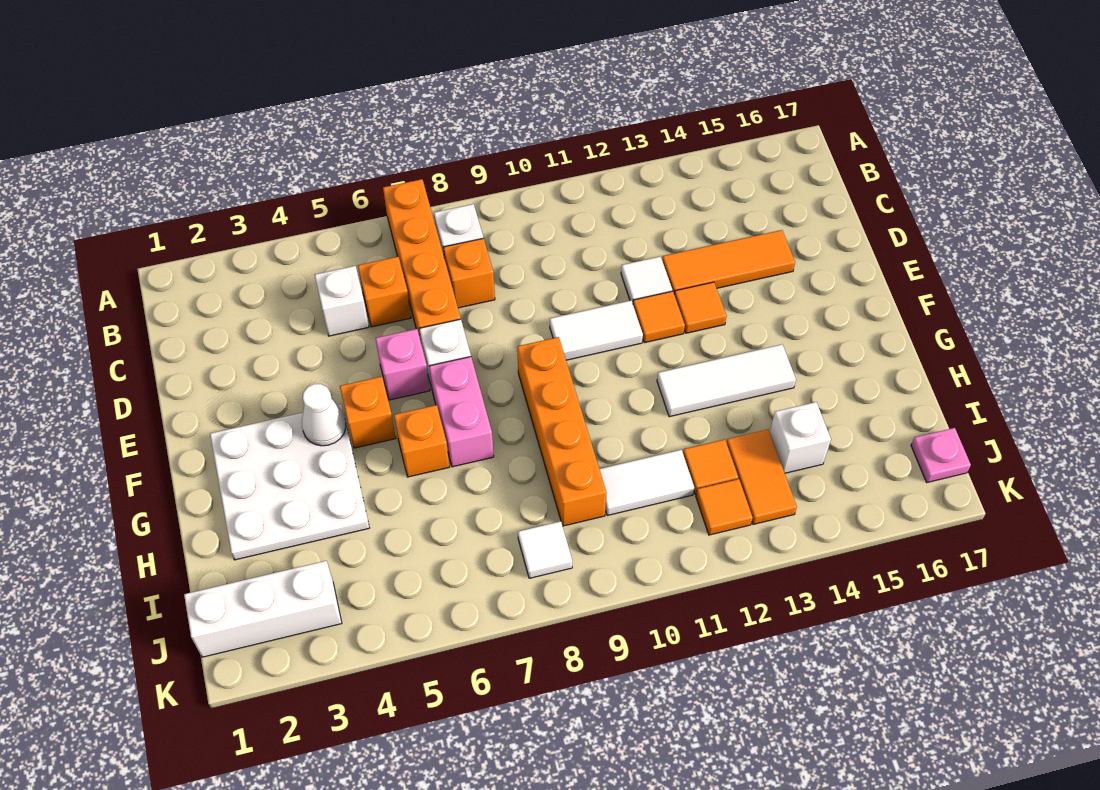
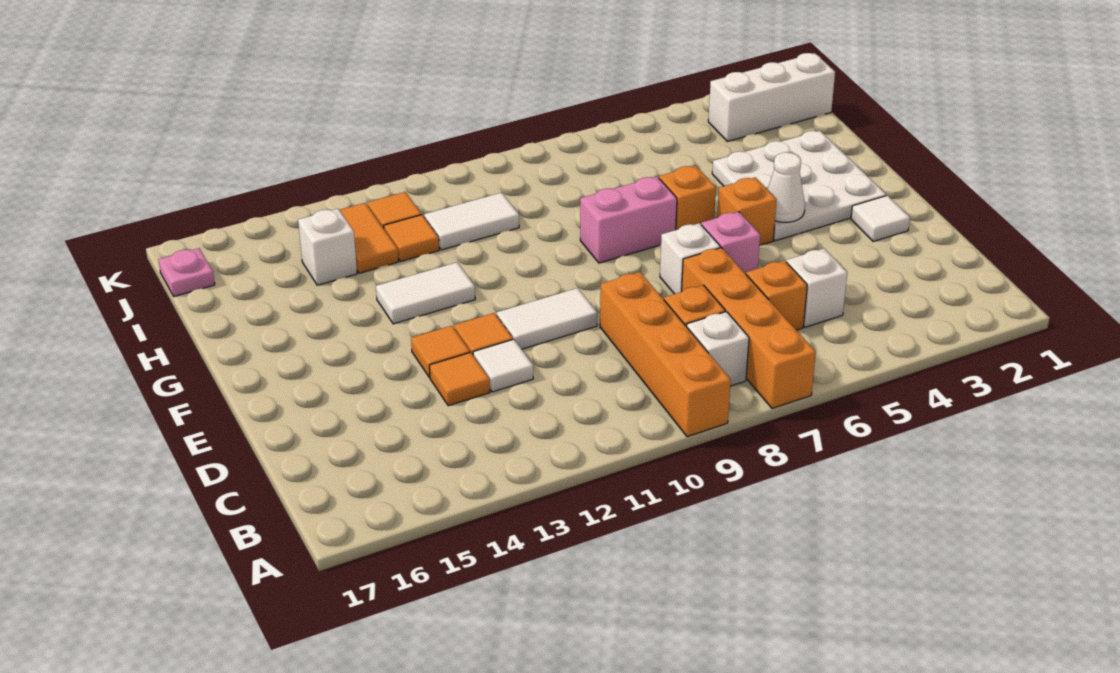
orange 1x3 tile [662,230,795,294] -> orange 1x1 tile [430,352,490,406]
pink 1x2 brick [429,357,494,467] -> pink 1x2 brick turned to [580,177,677,263]
orange 1x4 brick [517,337,607,526] -> orange 1x4 brick moved to [600,272,731,437]
white 1x3 tile [657,344,796,417] -> white 1x2 tile [376,262,475,324]
white 1x1 tile [518,521,572,578] -> white 1x1 tile moved to [851,195,910,242]

